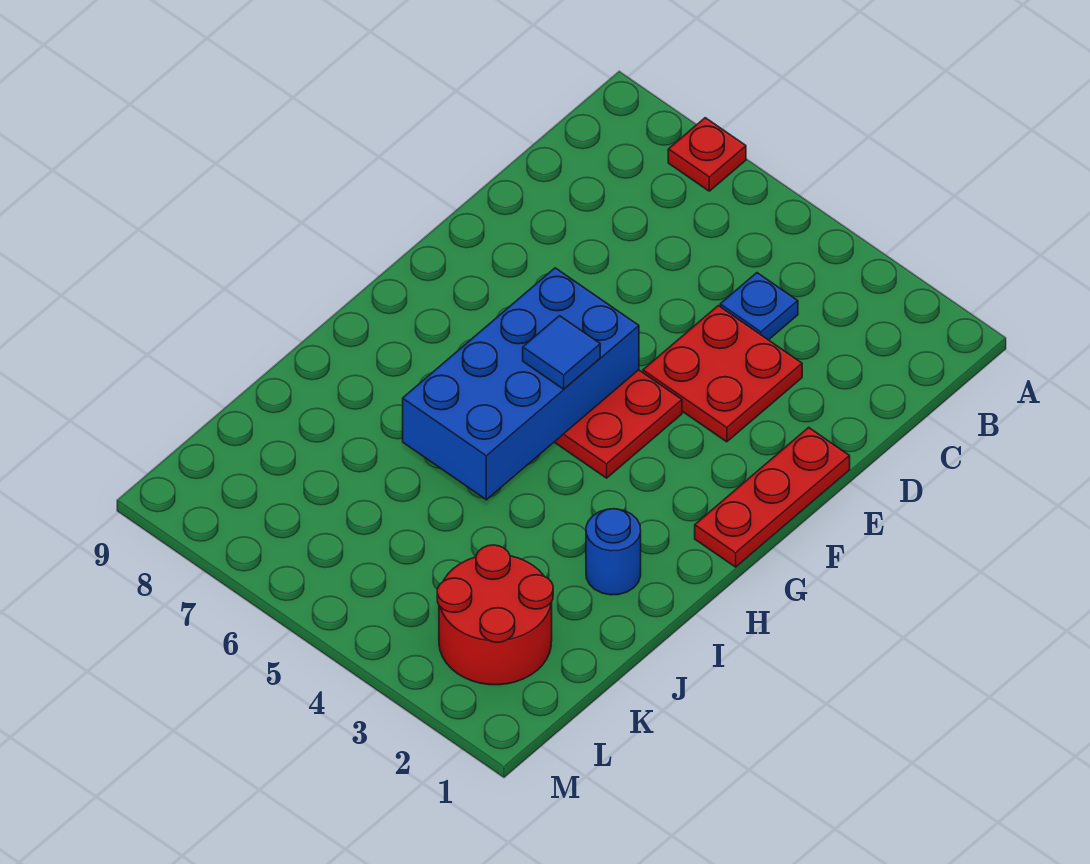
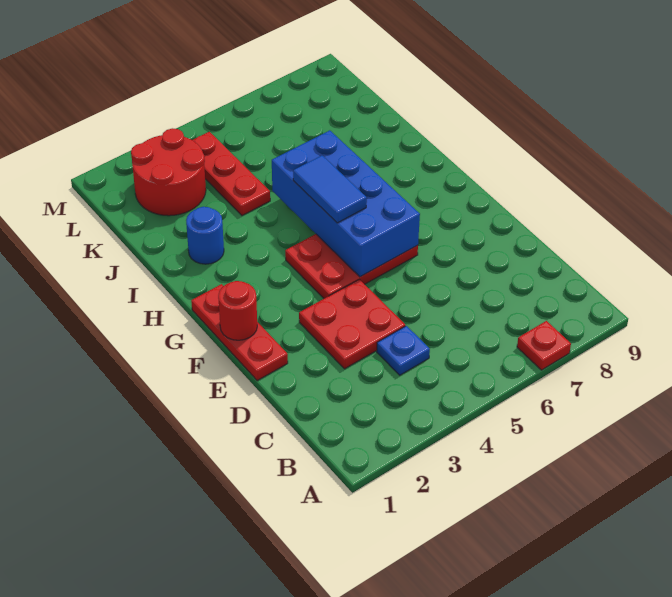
none -> red 1x1 round brick [218,281,257,340]
blue 1x1 tile [523,316,600,389] -> blue 1x2 tile [293,156,367,223]
none -> red 1x3 plate [192,132,270,215]

